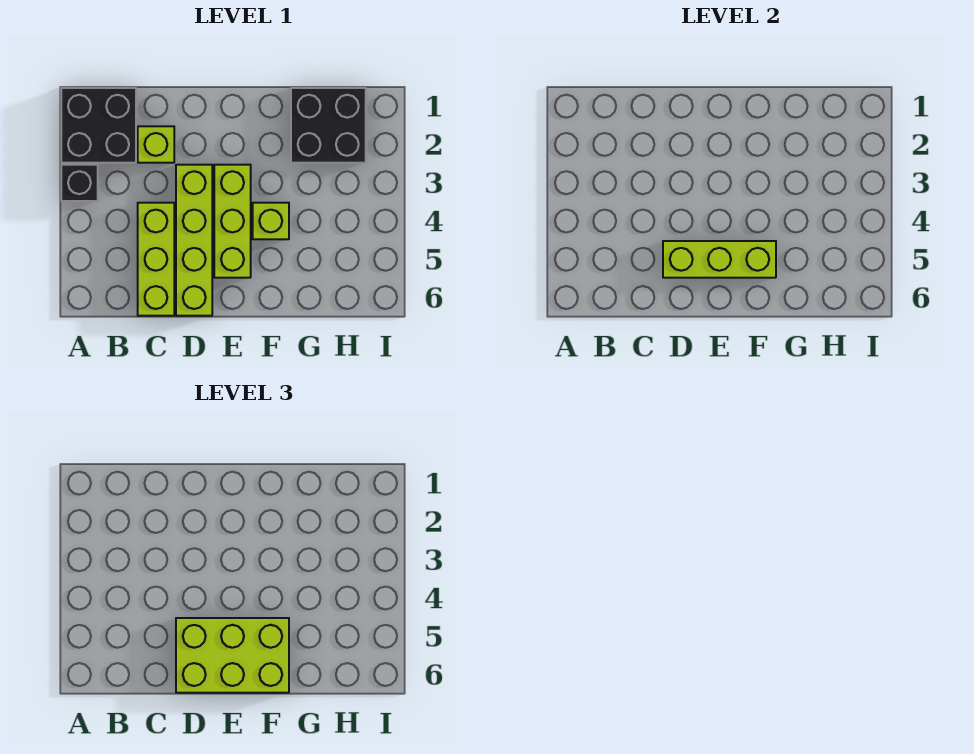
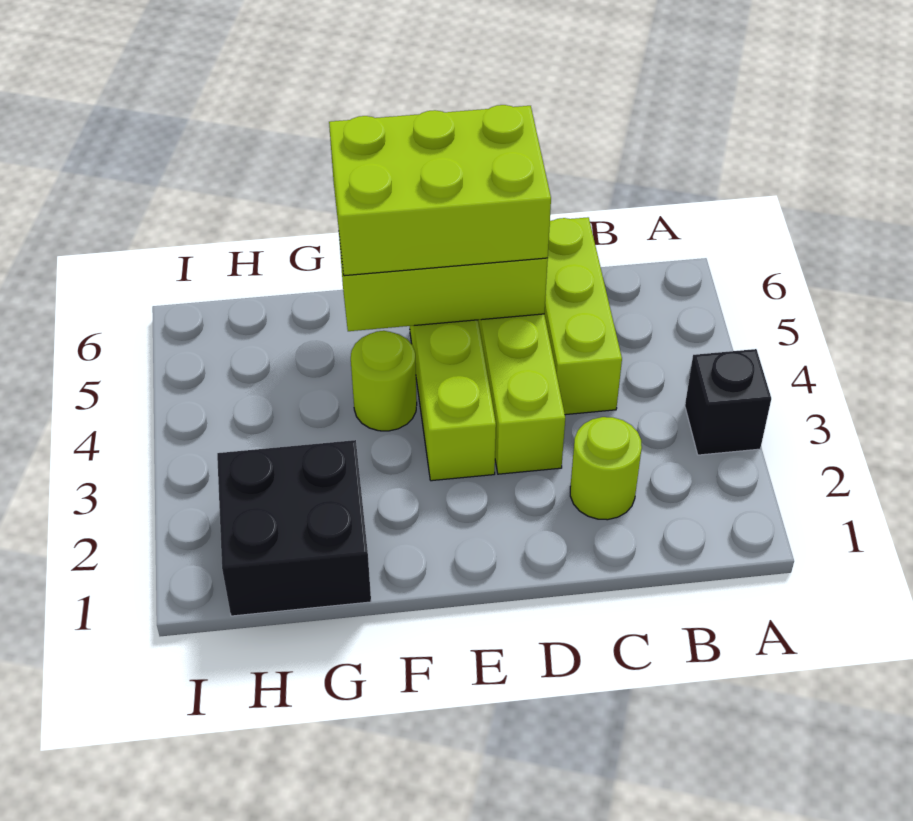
black 2x2 brick [61,88,136,163] -> none
lime 1x1 brick [138,126,174,163] -> lime 1x1 round brick [570,417,642,520]
lime 1x1 brick [253,203,289,239] -> lime 1x1 round brick [351,331,417,431]

